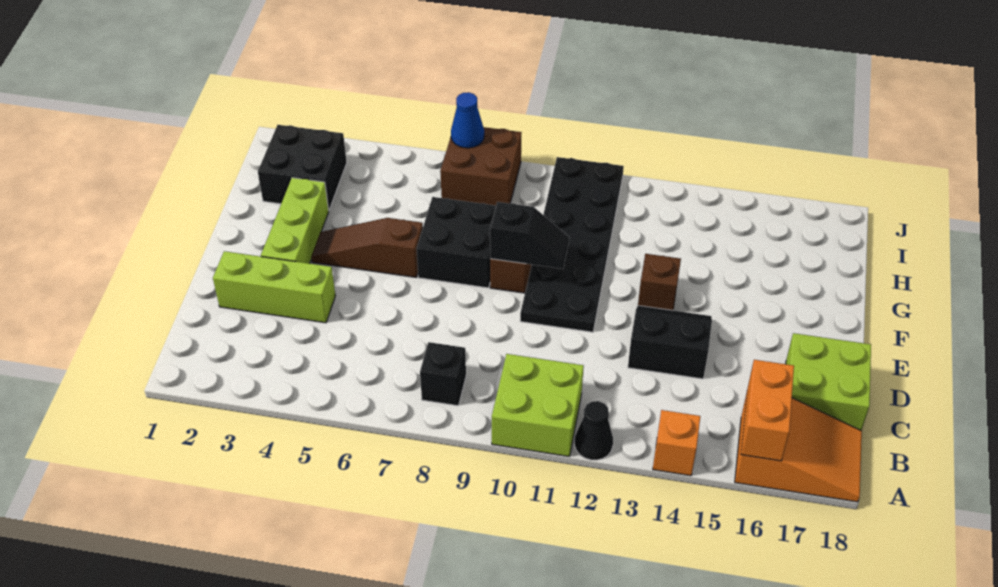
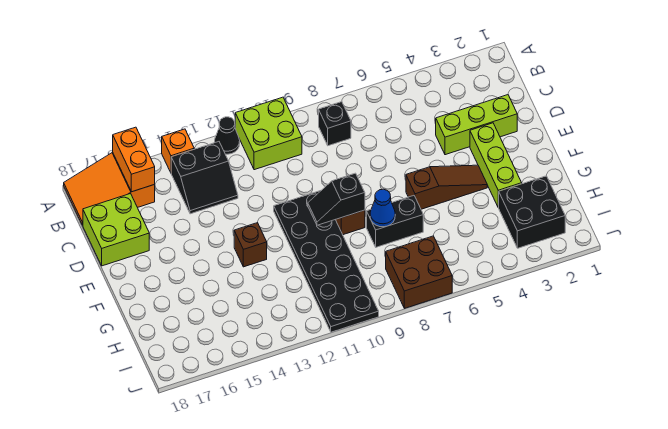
black 2x2 slope [628,306,712,379] -> black 2x2 slope moved to [171,142,238,214]
black 2x2 brick [417,197,496,288] -> black 1x2 brick [366,196,423,247]
blue 1x1 cone [451,92,484,148] -> blue 1x1 cone moved to [370,189,395,227]

